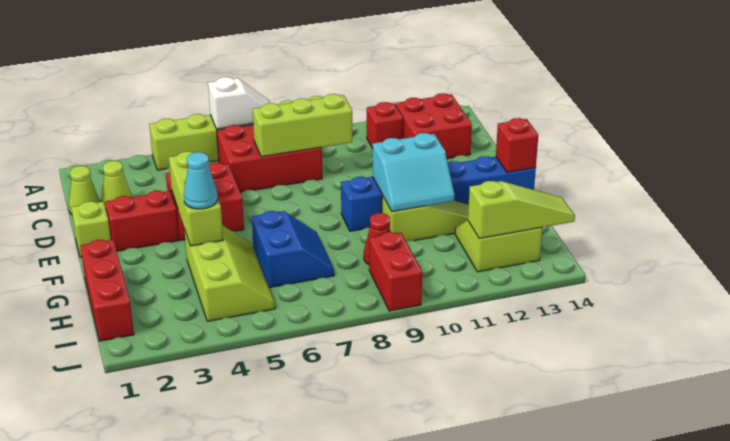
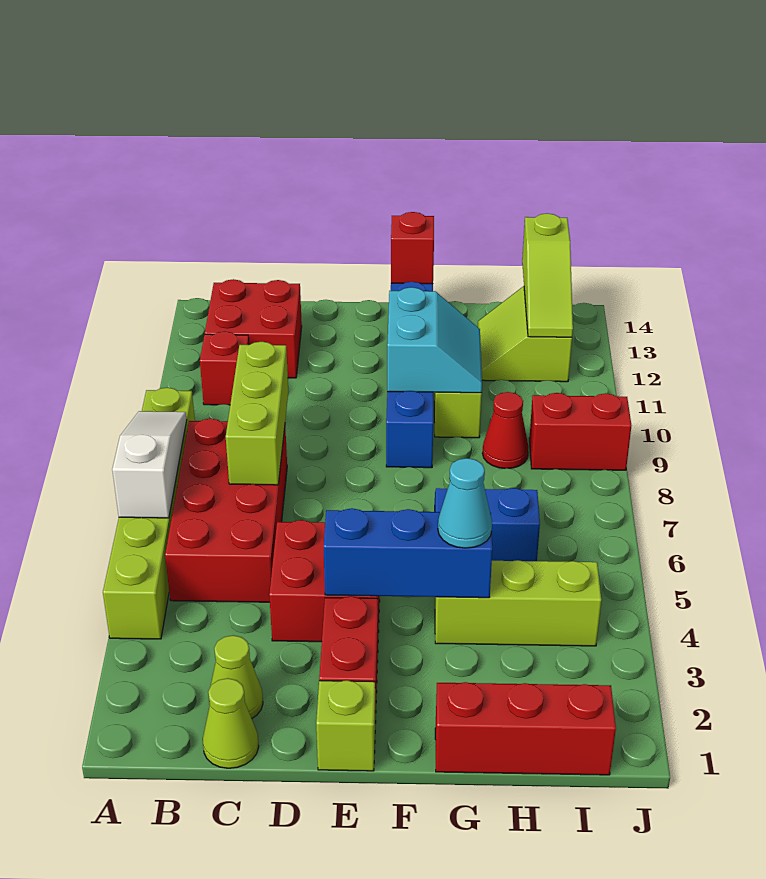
white 1x2 slope [208,77,270,129] -> white 1x3 slope [112,411,187,518]
red 2x3 brick [217,125,322,192] -> red 2x4 brick [165,419,287,602]
lime 1x3 brick [169,151,223,246] -> blue 1x3 brick [324,508,492,598]
lime 1x3 slope [468,181,575,239] -> lime 1x3 slope turned to [522,213,573,337]

